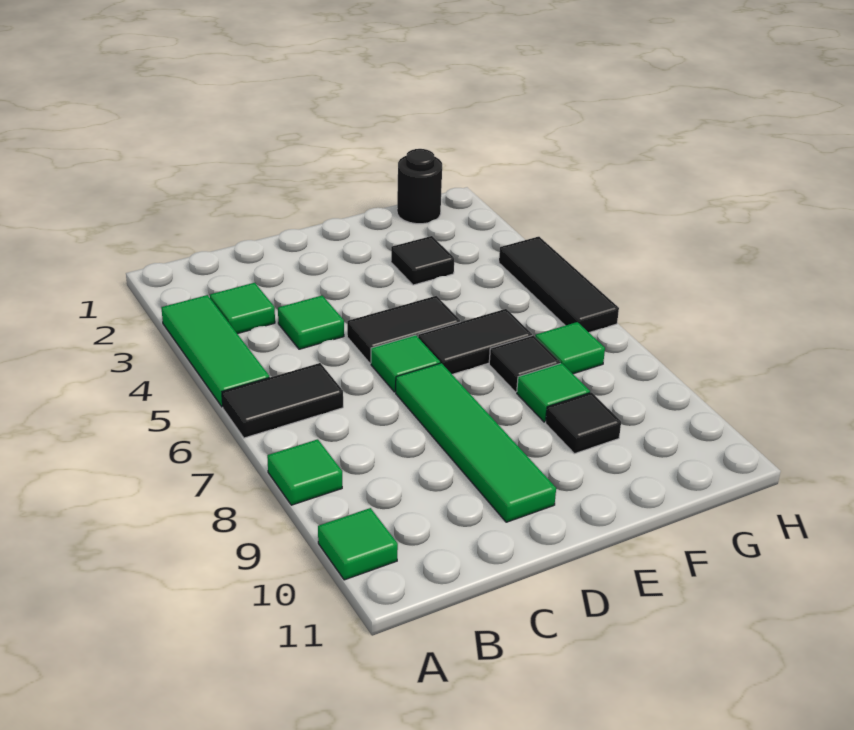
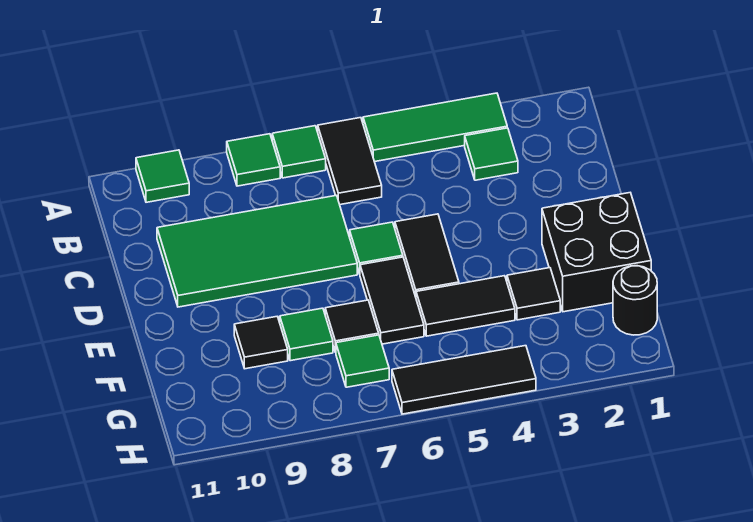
green 1x1 tile [278,296,344,349] -> green 1x1 tile moved to [272,126,326,178]
green 1x4 tile [396,363,556,522] -> green 2x4 tile [157,195,357,307]
none -> black 2x2 brick [542,193,651,312]
none -> black 1x2 tile [416,276,515,336]

